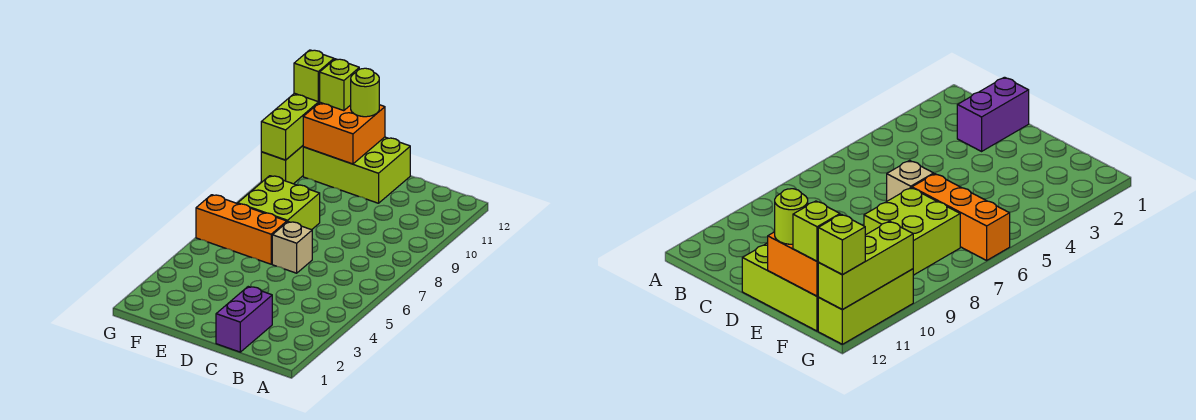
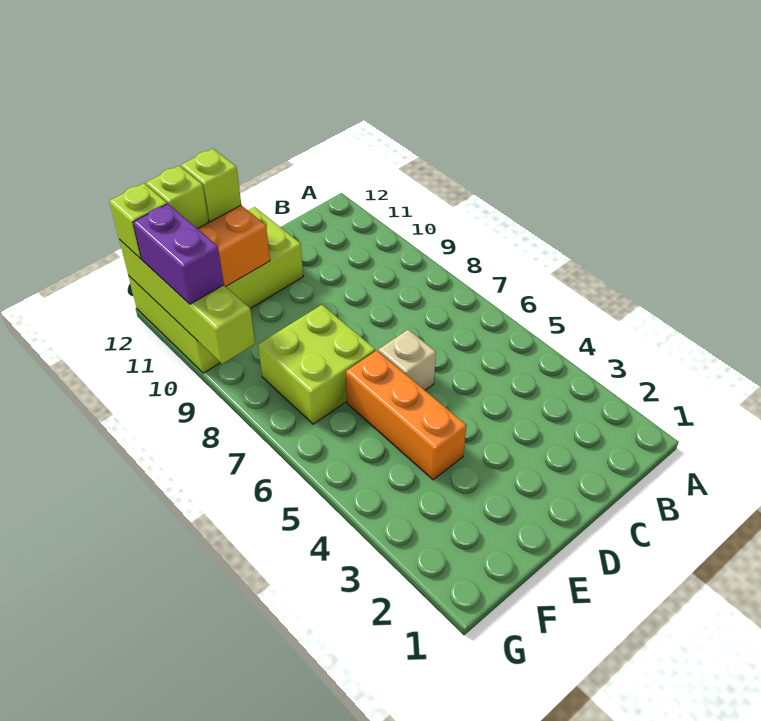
purple 1x2 brick [216,287,272,352] -> purple 1x2 brick moved to [133,204,224,304]
orange 1x3 brick [196,195,287,264] -> orange 1x3 brick turned to [346,350,467,480]
lime 1x1 round brick [351,68,379,117] -> lime 1x1 brick [181,149,241,222]
lime 1x3 brick [261,93,320,160] -> lime 1x4 brick [119,240,255,364]

